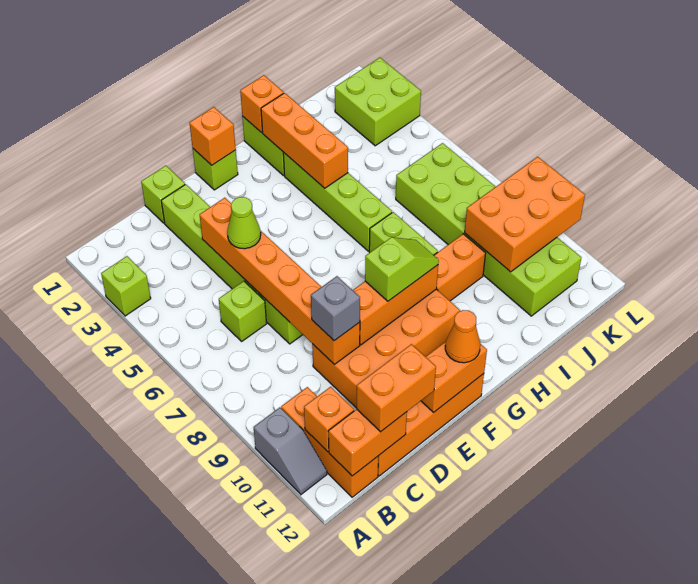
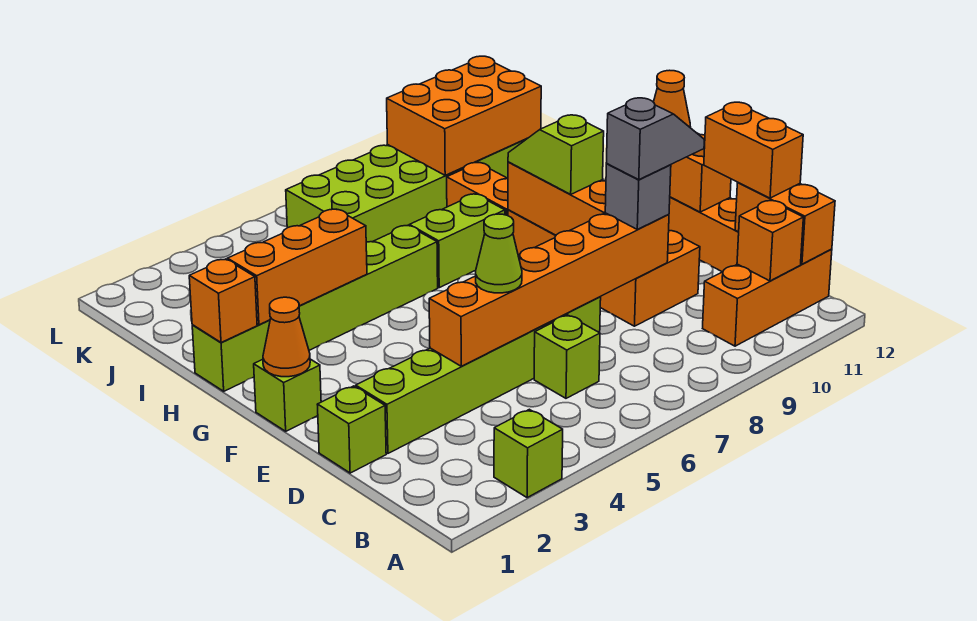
grey 1x2 slope [254,408,327,494] -> grey 1x2 slope moved to [606,98,704,180]
orange 1x1 brick [190,107,236,165] -> orange 1x1 cone [263,297,310,377]
orange 2x3 brick [464,157,585,272] -> orange 2x3 brick turned to [387,56,541,175]
lime 2x2 brick [335,58,421,146] -> none

